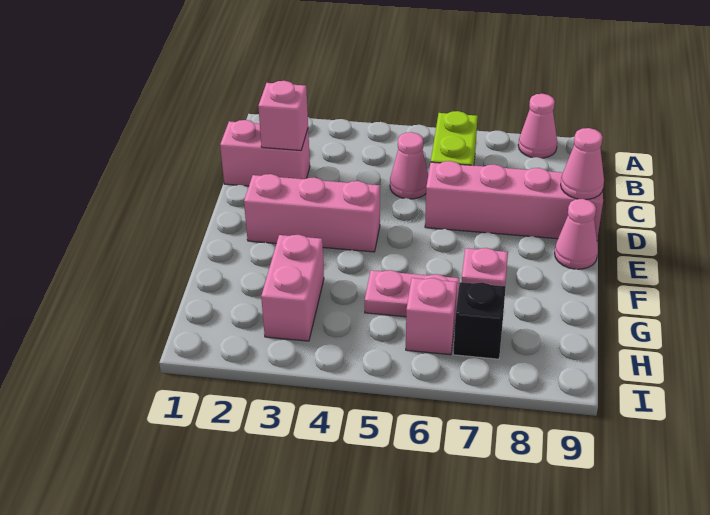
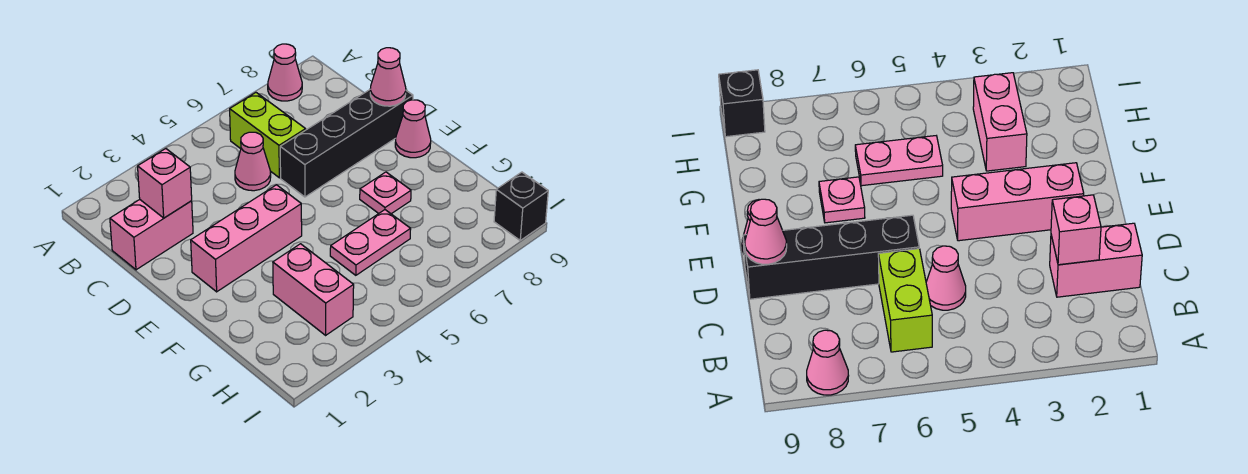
pink 1x4 brick [425,161,603,239] -> black 1x4 brick [280,90,413,197]
pink 1x1 brick [406,278,457,355] -> none
black 1x1 brick [453,282,506,359] -> black 1x1 brick moved to [494,172,548,240]

